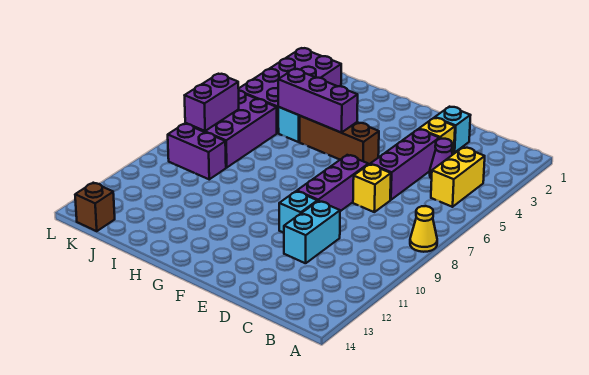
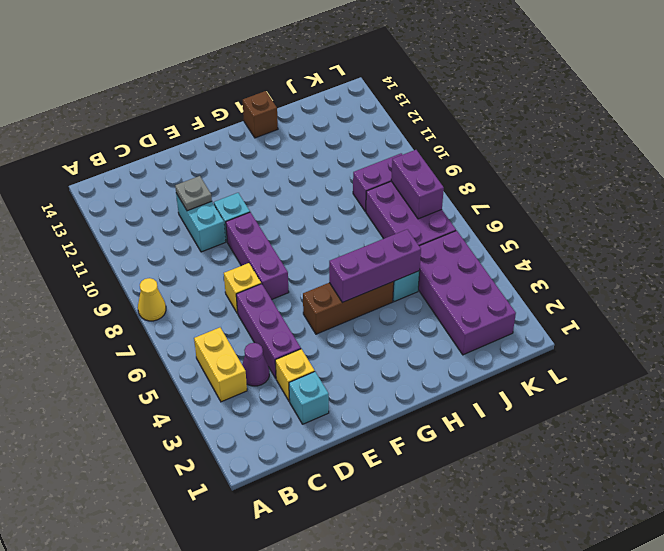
none -> grey 1x1 plate [175,176,212,211]
brown 1x1 brick [75,183,115,231] -> brown 1x1 brick moved to [243,91,278,138]

